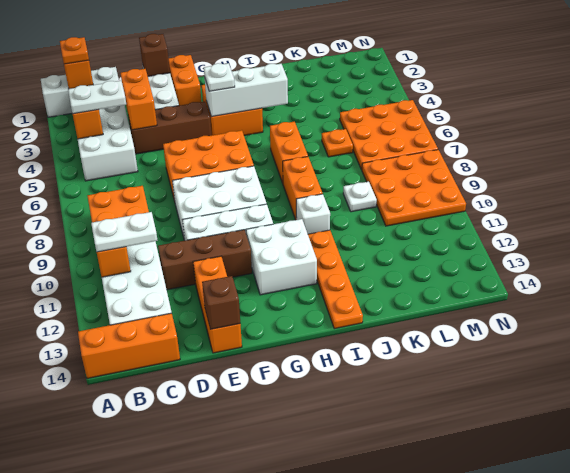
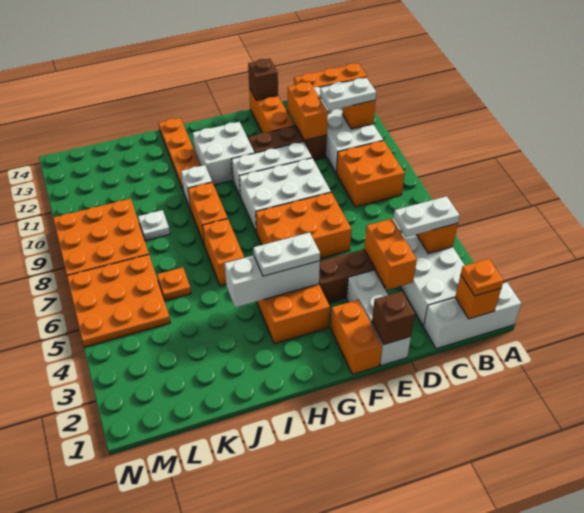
none -> orange 1x2 brick [288,82,328,140]
white 1x1 plate [204,63,235,91] -> white 1x2 plate [253,232,320,276]

